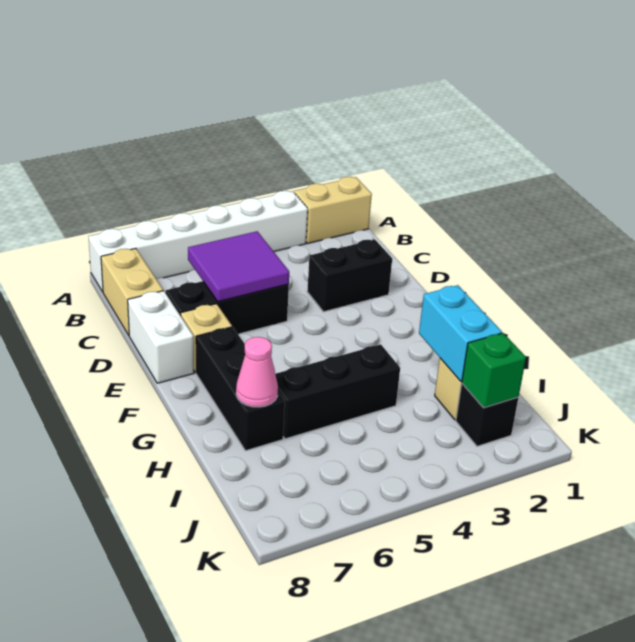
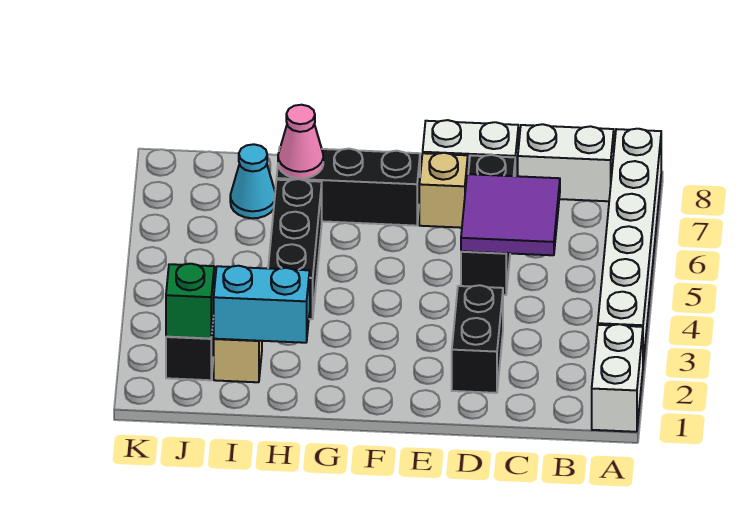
tan 1x2 brick [294,177,372,243] -> white 1x2 brick [592,324,643,432]
tan 1x2 brick [101,248,163,335] -> white 1x2 brick [518,124,614,201]
none -> cyan 1x1 cone [230,144,275,218]

